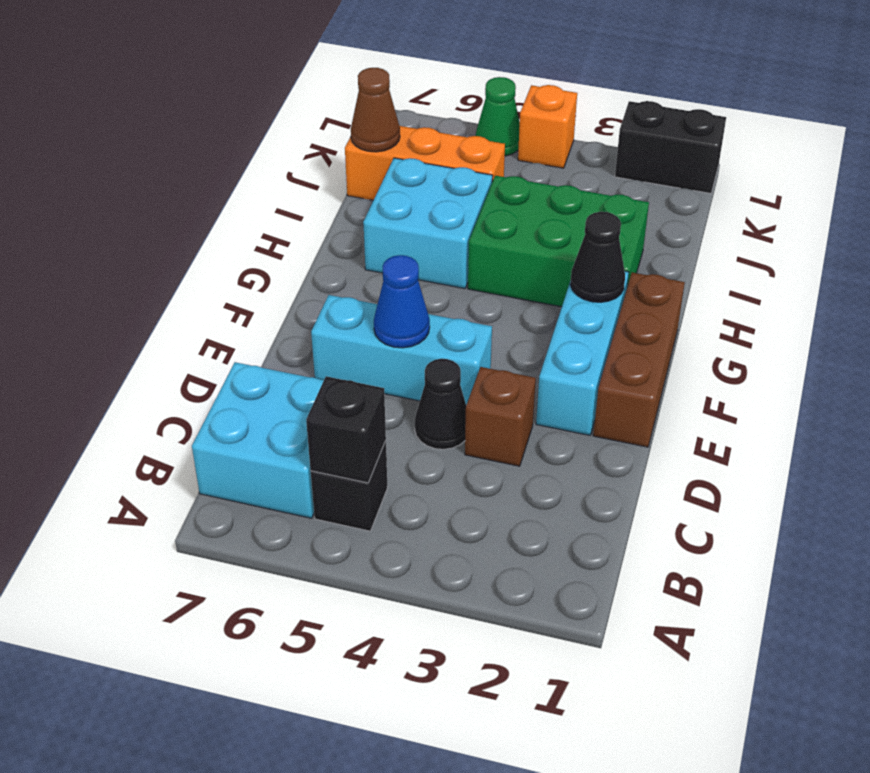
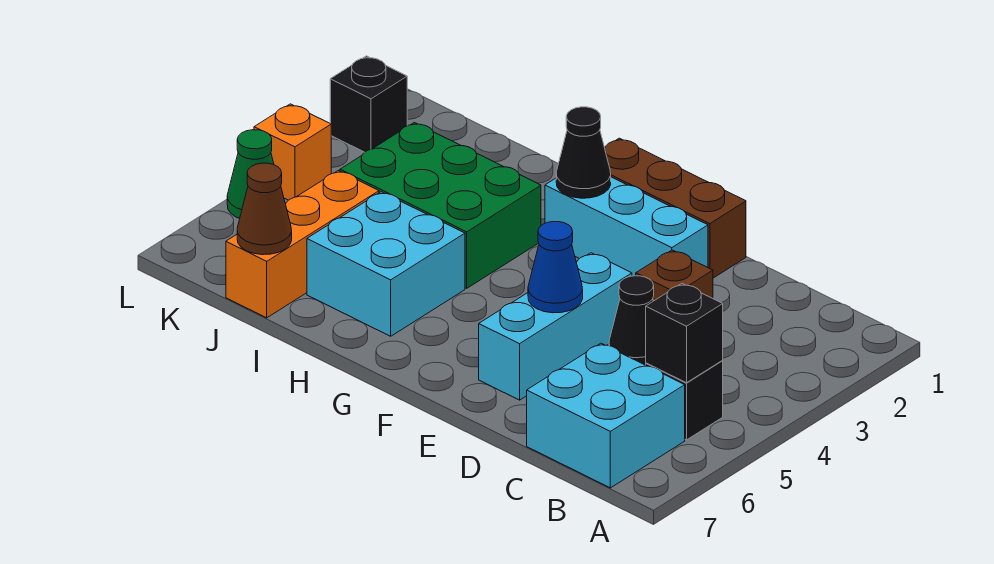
green 2x3 brick [468,176,649,307] -> green 2x3 brick turned to [340,123,541,288]
black 1x2 brick [615,101,726,193] -> black 1x1 brick [330,56,407,152]

